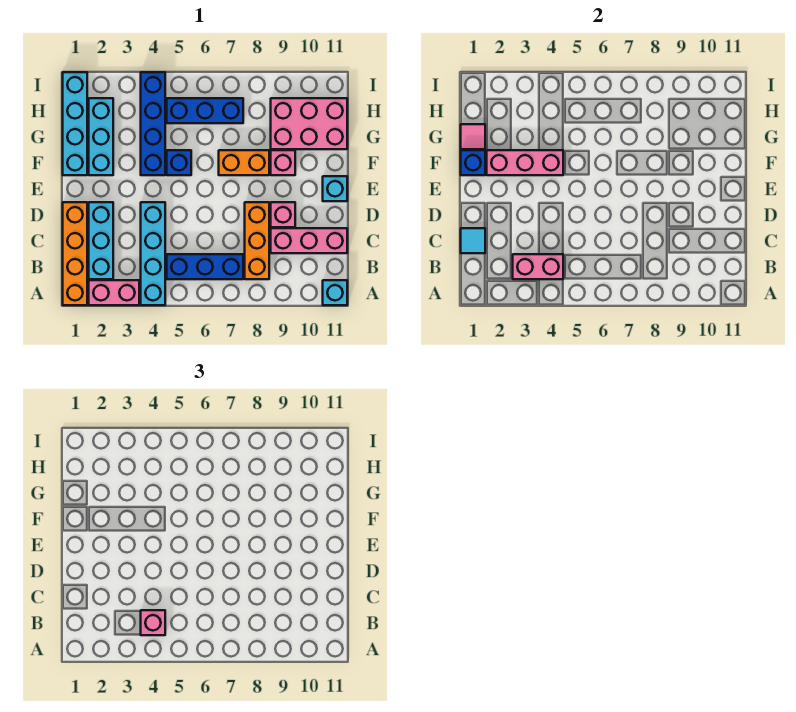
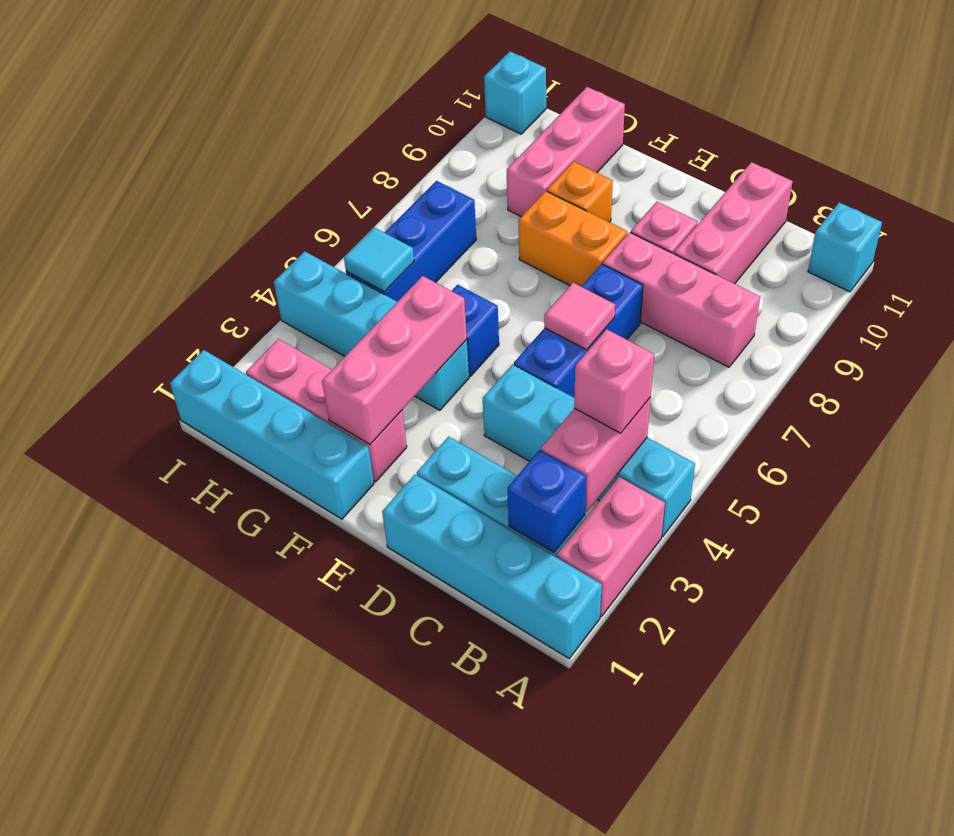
orange 1x4 brick [63,202,87,305] -> cyan 1x4 brick [382,474,602,658]
blue 1x3 brick [167,254,243,279] -> blue 1x3 brick moved to [514,264,643,398]
orange 1x3 brick [245,202,269,279] -> pink 1x3 brick [603,232,760,367]
cyan 1x1 tile [461,228,485,253] -> cyan 1x1 tile moved to [344,228,414,292]
cyan 1x1 brick [323,176,347,201] -> cyan 1x1 brick moved to [484,52,546,134]
blue 1x1 brick [461,150,485,175] -> blue 1x1 brick moved to [507,450,587,553]
cyan 1x3 brick [89,98,113,175] -> pink 1x3 brick [246,339,407,482]
blue 1x4 brick [141,72,165,175] -> cyan 1x4 brick [274,251,469,410]
orange 1x2 brick [219,150,269,175] -> orange 1x2 brick turned to [519,191,627,286]
pink 1x1 brick [271,150,295,175] -> orange 1x1 brick [547,162,613,222]
pink 1x1 tile [461,124,485,149] -> pink 1x1 tile moved to [544,283,615,350]
pink 2x3 brick [271,98,347,149] -> pink 1x3 brick [507,87,625,217]

